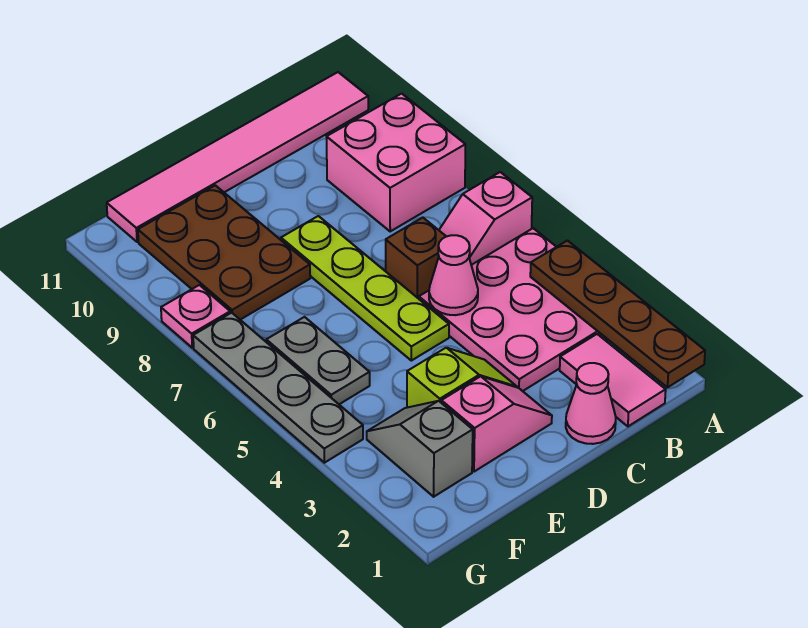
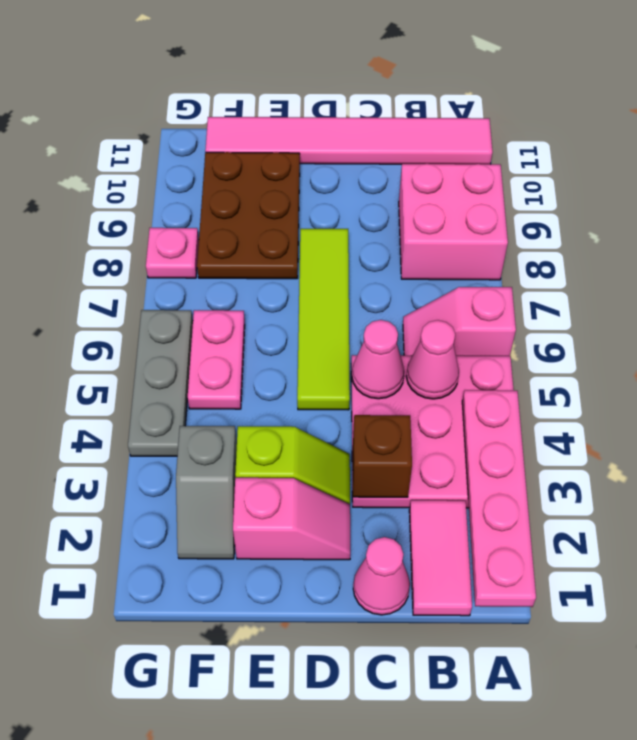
brown 1x4 plate [530,241,705,387] -> pink 1x4 plate [462,390,536,607]
none -> pink 1x1 cone [406,320,459,399]
brown 1x1 brick [386,217,446,299] -> brown 1x1 brick moved to [353,415,412,497]
lime 1x4 plate [281,216,449,361] -> lime 1x4 tile [297,229,350,410]
grey 1x2 slope [367,401,473,497] -> grey 1x2 slope turned to [176,426,237,559]
grey 1x2 plate [266,317,370,404] -> pink 1x2 plate [188,310,245,409]
grey 1x4 plate [193,313,363,463] -> grey 1x3 plate [128,310,193,456]

